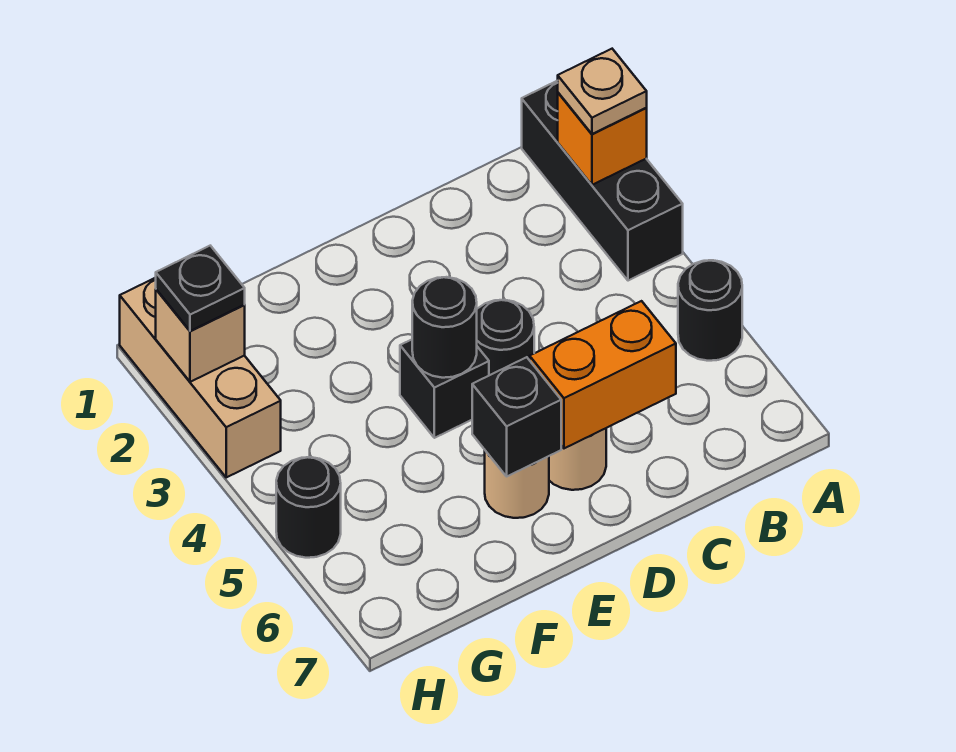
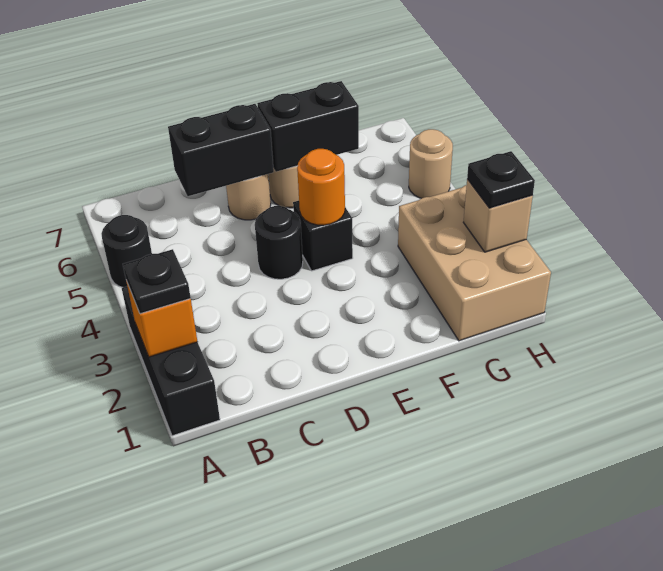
tan 1x1 plate [558,49,647,134] -> black 1x1 plate [123,249,191,314]
orange 1x2 brick [530,301,676,448] -> black 1x2 brick [168,104,274,196]
black 1x1 round brick [412,277,477,378] -> orange 1x1 round brick [297,149,345,225]
black 1x1 brick [472,357,561,476] -> black 1x2 brick [257,81,359,172]
tan 1x3 brick [120,278,281,477] -> tan 2x3 brick [398,185,551,341]
black 1x1 round brick [276,457,341,558] -> tan 1x1 round brick [409,129,453,198]

